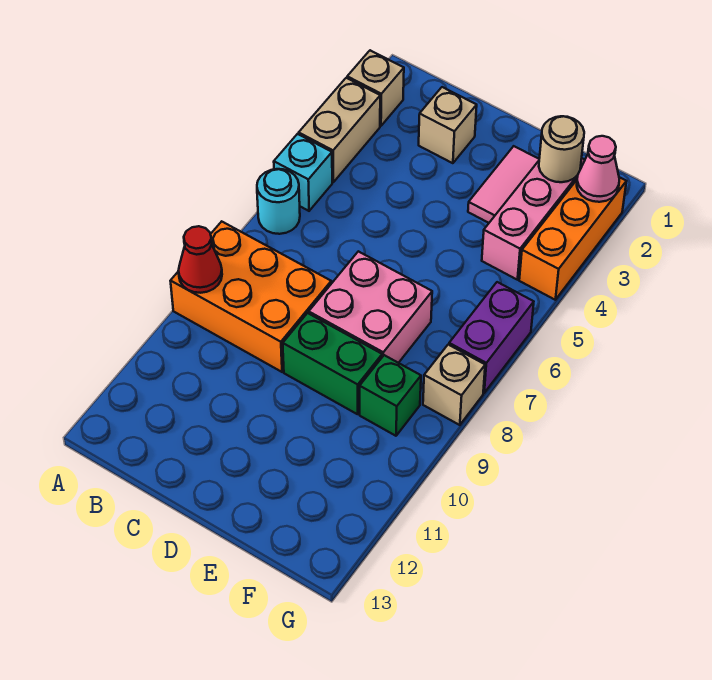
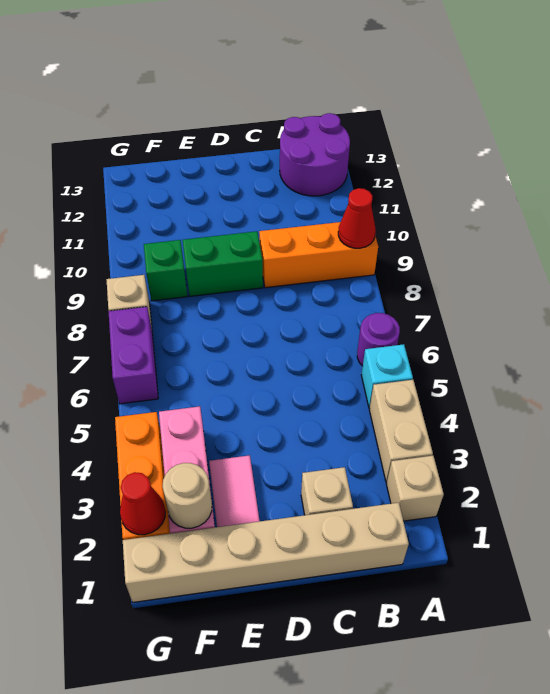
cyan 1x1 round brick [257,169,300,234] -> purple 1x1 round brick [357,313,400,366]
orange 2x3 brick [171,222,331,372] -> orange 1x3 brick [259,222,378,288]
none -> purple 2x2 round brick [280,113,350,196]
none -> tan 1x6 brick [123,503,409,602]
pink 2x2 brick [309,251,432,363] -> none
pink 1x1 cone [577,136,619,202] -> red 1x1 cone [120,472,166,535]

